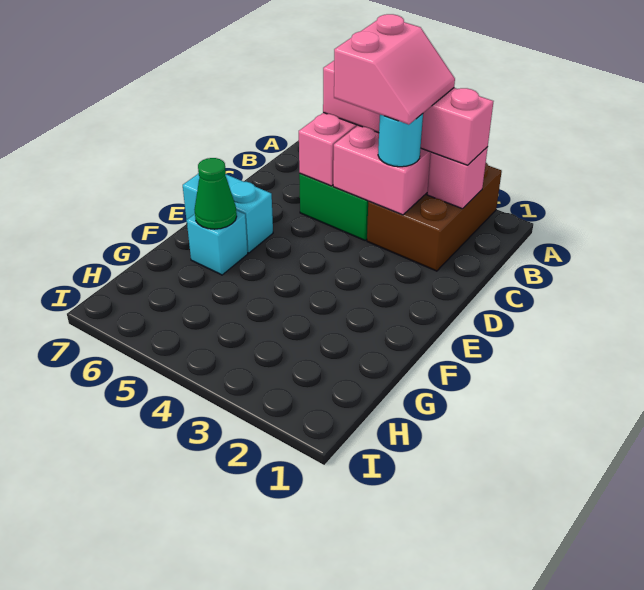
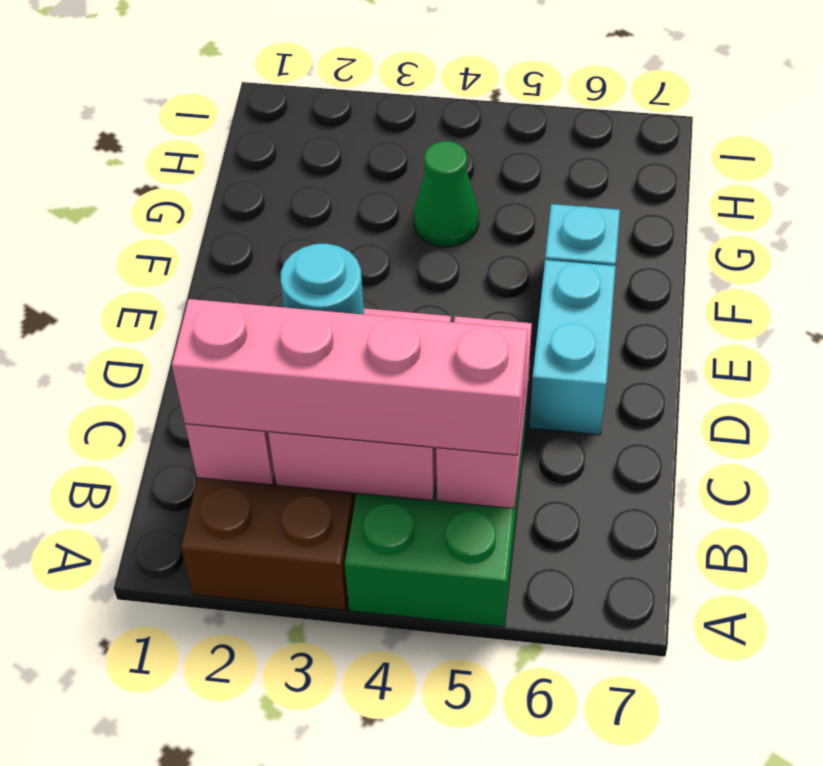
pink 2x2 slope [334,14,455,125] -> none
cyan 1x2 brick [183,173,273,253] -> cyan 1x2 brick turned to [529,260,616,435]
green 1x1 cone [194,158,237,229] -> green 1x1 cone moved to [414,141,479,247]

